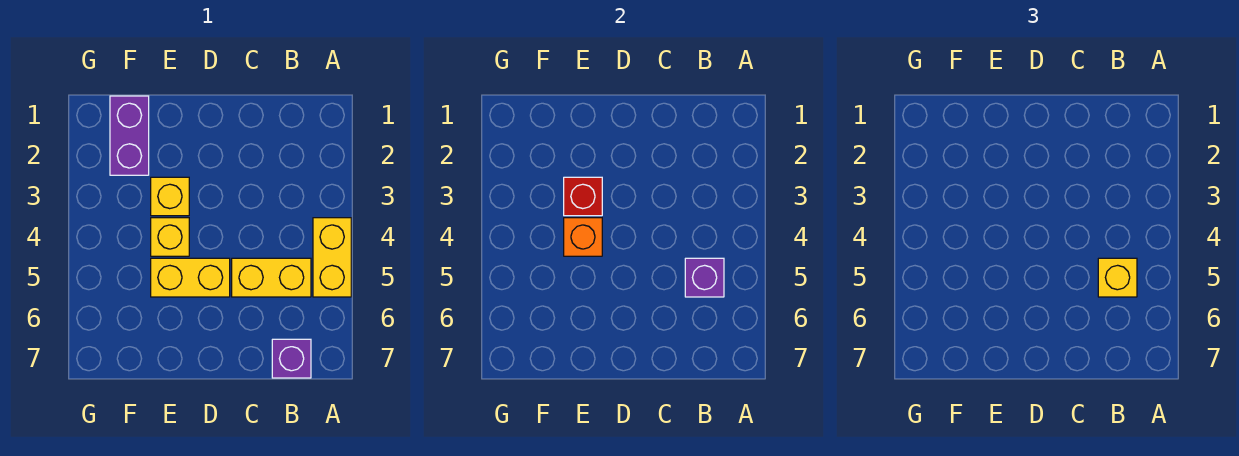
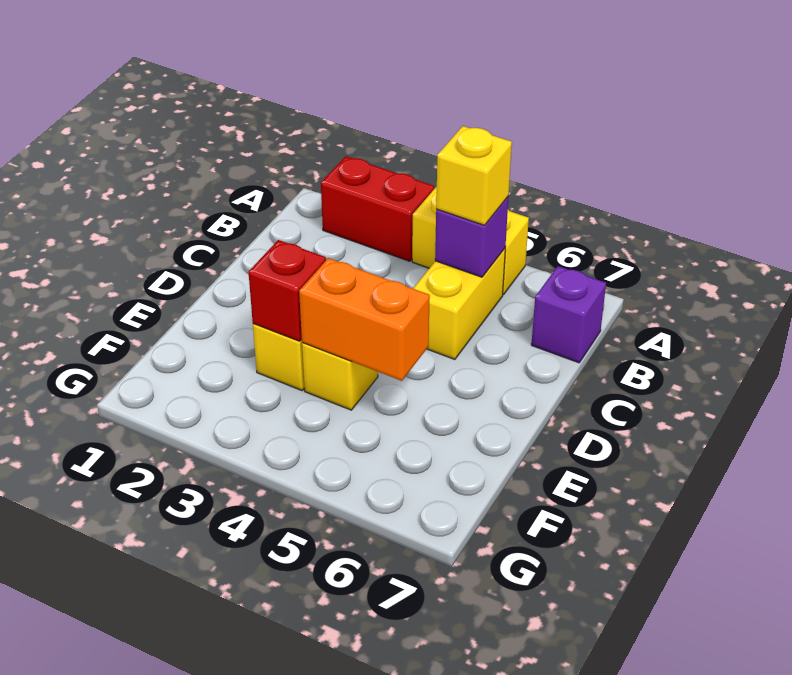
none -> red 1x2 brick [321,156,434,261]
yellow 1x2 brick [151,258,230,297] -> none
orange 1x1 brick [564,218,602,256] -> orange 1x2 brick [299,258,430,381]
purple 1x2 brick [110,96,149,175] -> none

